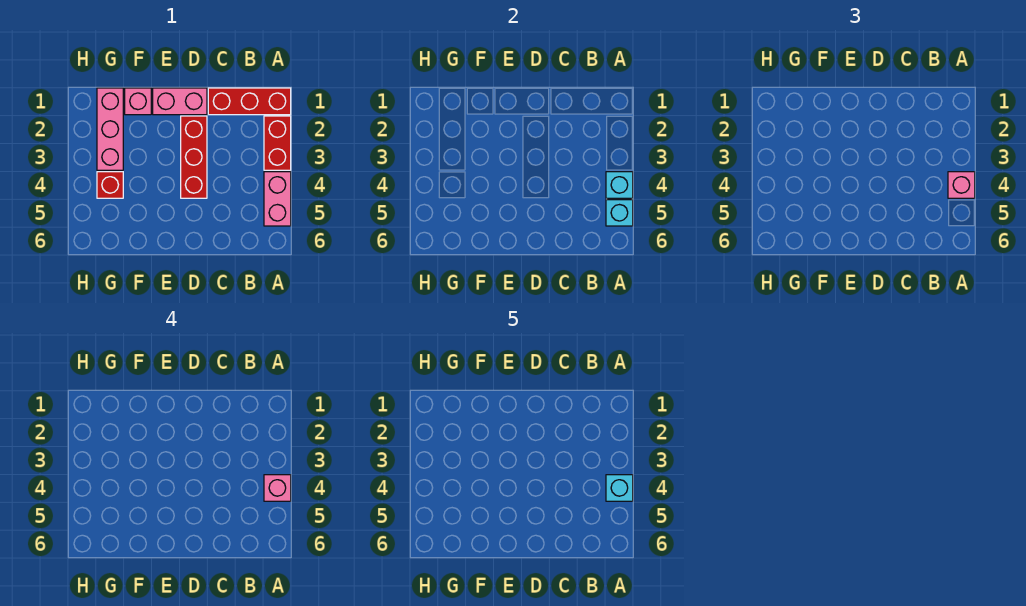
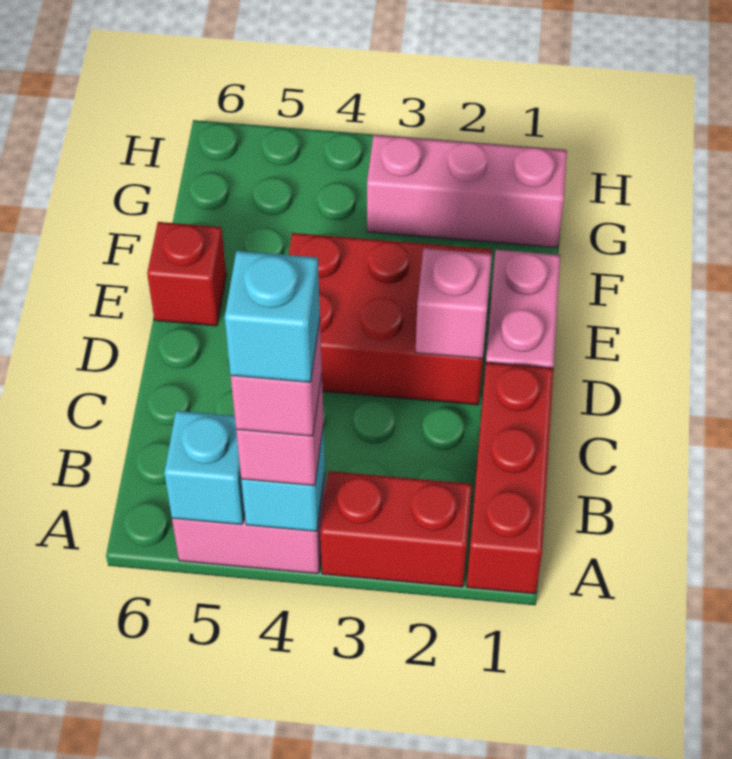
red 1x3 brick [181,116,207,198] -> red 2x3 brick [289,233,492,405]
pink 1x1 brick [125,88,151,115] -> pink 1x1 brick moved to [416,248,492,359]
red 1x1 brick [97,172,123,198] -> red 1x1 brick moved to [147,222,226,326]

